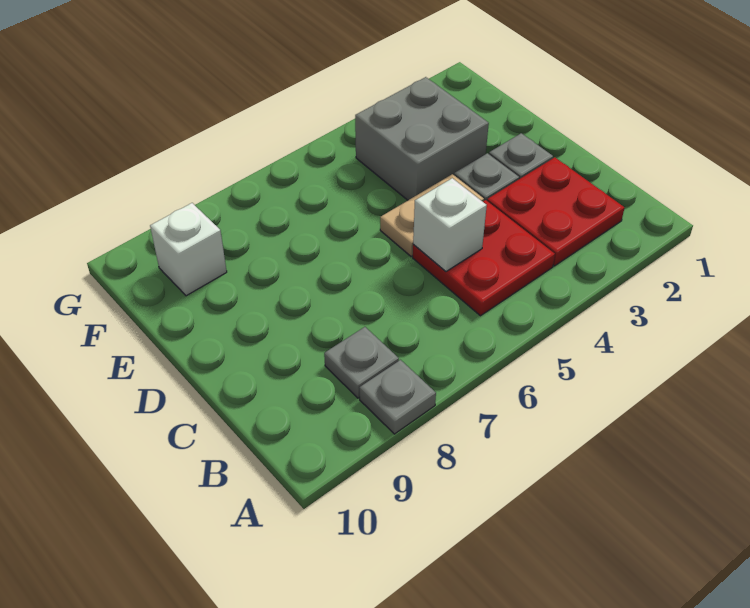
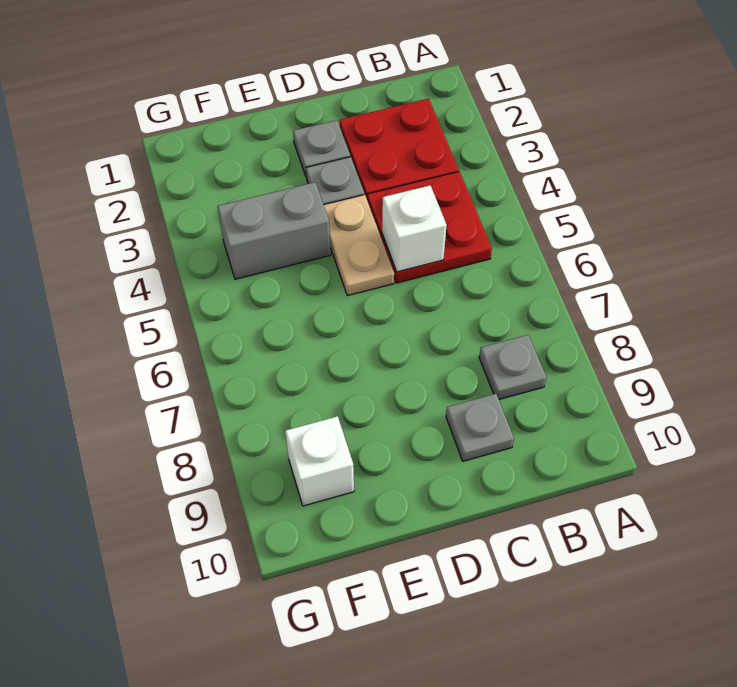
grey 1x1 plate [359,360,436,434] -> grey 1x1 plate moved to [446,394,514,461]
grey 2x2 brick [355,77,489,200] -> grey 1x2 brick [218,182,331,279]

